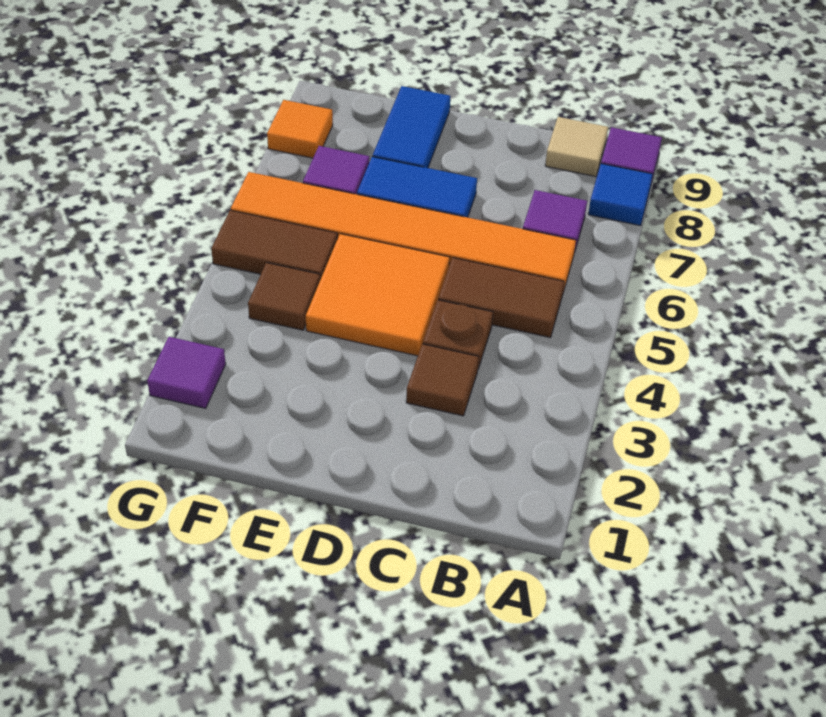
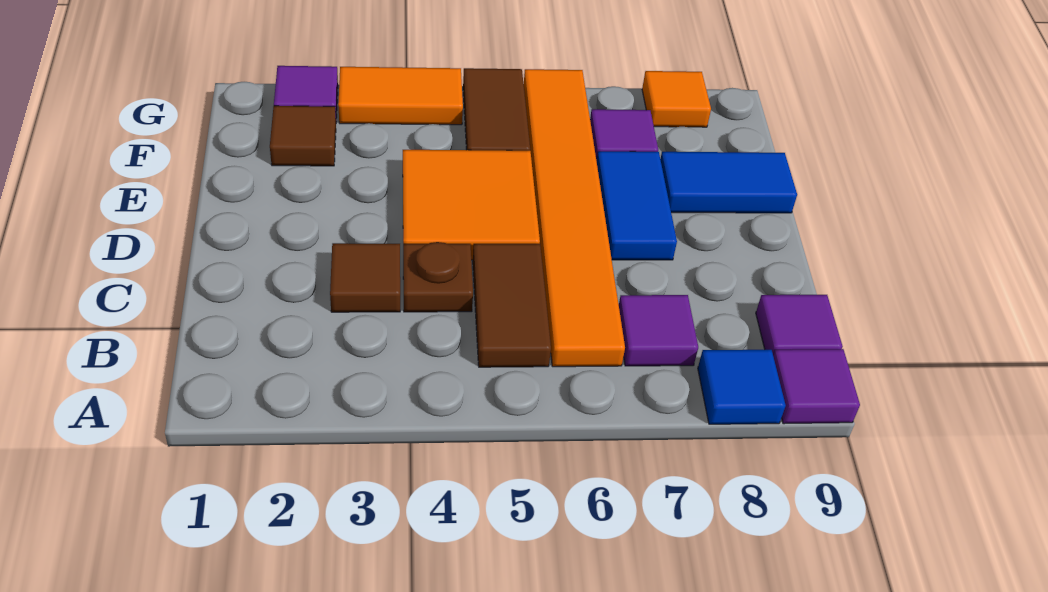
tan 1x1 tile [545,117,608,177] -> purple 1x1 tile [756,295,843,355]
brown 1x1 tile [248,263,320,330] -> brown 1x1 tile moved to [270,106,336,166]
none -> orange 1x2 tile [338,67,463,125]

